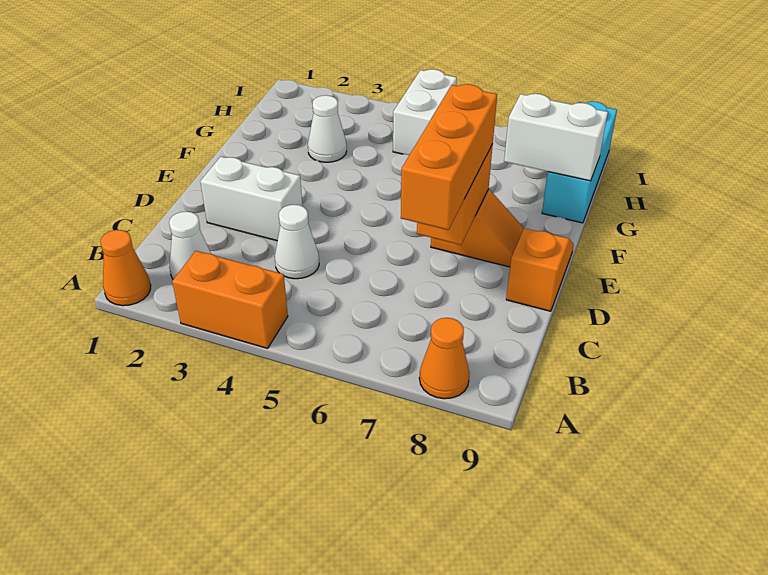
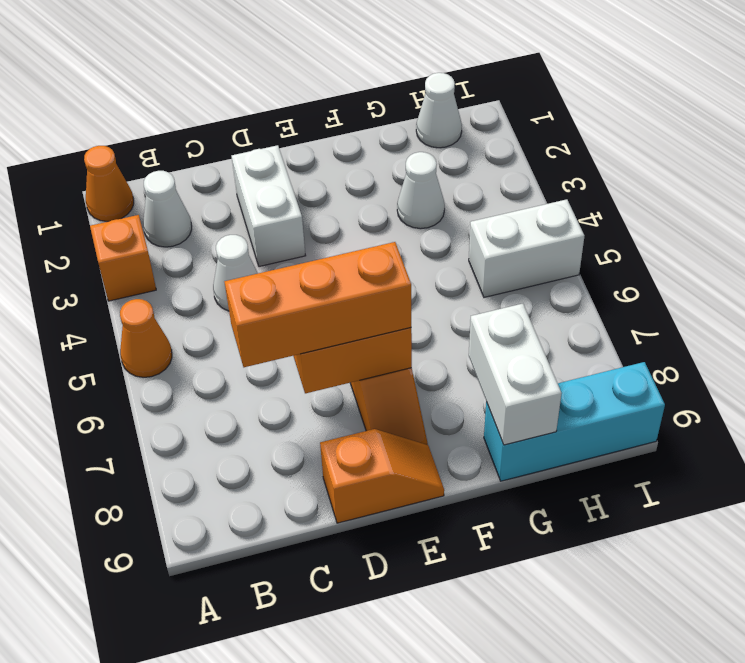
orange 1x2 brick [172,251,288,348] -> orange 1x1 brick [90,215,156,301]
orange 1x1 cone [419,318,470,399] -> orange 1x1 cone moved to [120,299,172,377]
none -> white 1x1 cone [416,73,462,148]

